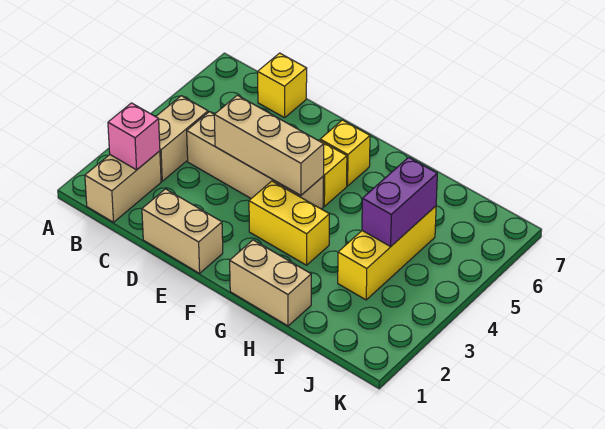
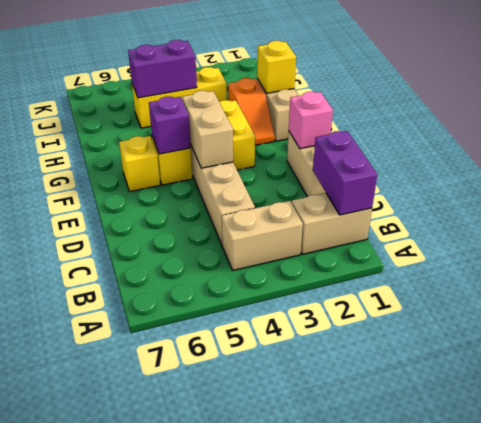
none -> purple 1x2 brick [313,131,377,215]
pink 1x1 brick [108,103,160,170] -> pink 1x1 brick moved to [289,92,333,149]
yellow 1x1 brick [258,53,307,118] -> yellow 1x1 brick moved to [257,41,296,93]
tan 1x3 brick [214,95,324,195] -> tan 1x2 brick [182,91,233,168]
none -> purple 1x1 brick [149,97,191,154]
none -> orange 1x2 slope [228,78,275,145]

